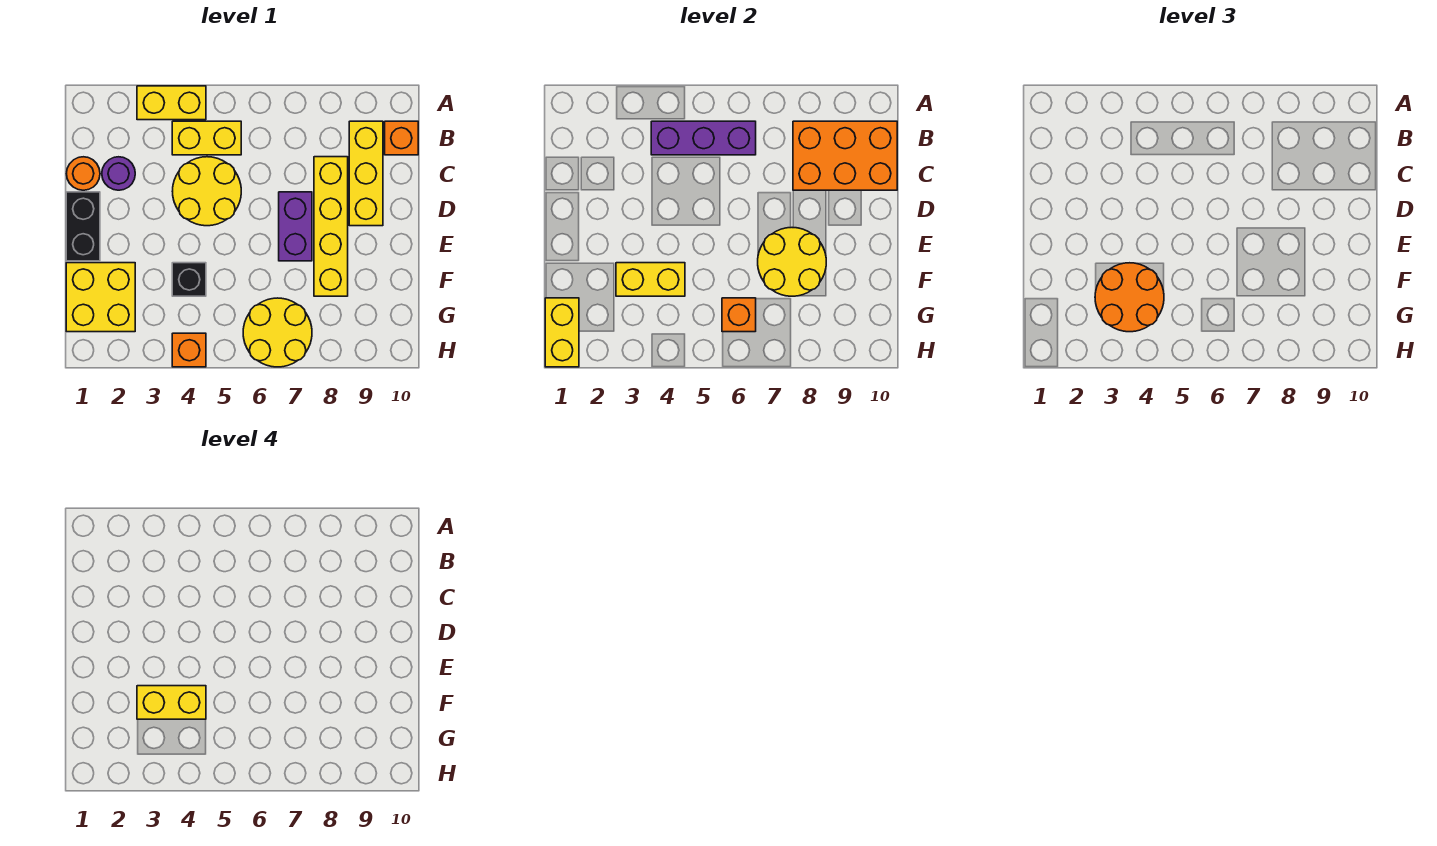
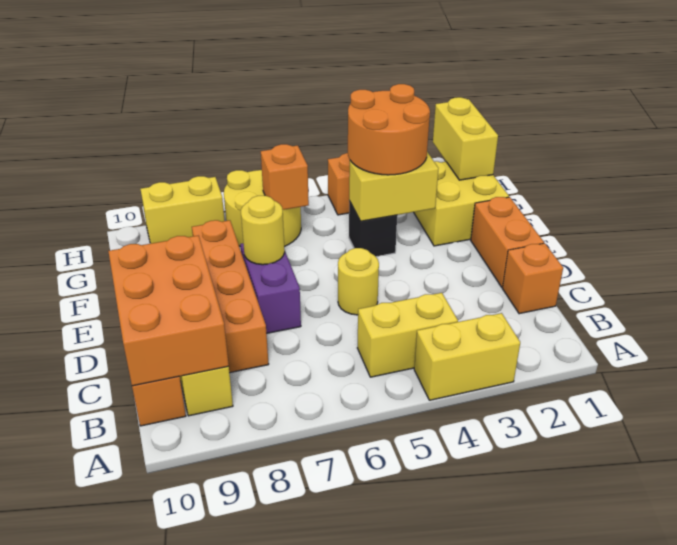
purple 1x3 brick [651,121,756,155] -> none
orange 2x3 brick [793,121,897,190] -> orange 2x3 brick turned to [108,236,229,386]
orange 1x1 round brick [66,157,100,190] -> orange 1x1 brick [502,243,563,314]
purple 1x1 round brick [102,157,135,190] -> none
yellow 2x2 round brick [172,157,241,226] -> yellow 1x1 round brick [338,248,379,315]
yellow 1x4 brick [314,157,348,296] -> orange 1x4 brick [192,220,269,373]
black 1x2 brick [66,192,100,261] -> orange 1x2 brick [471,197,544,287]
yellow 2x2 round brick [758,228,826,296] -> yellow 1x1 round brick [241,196,285,265]
yellow 1x2 brick [137,686,206,719] -> yellow 1x2 brick moved to [140,176,225,244]

